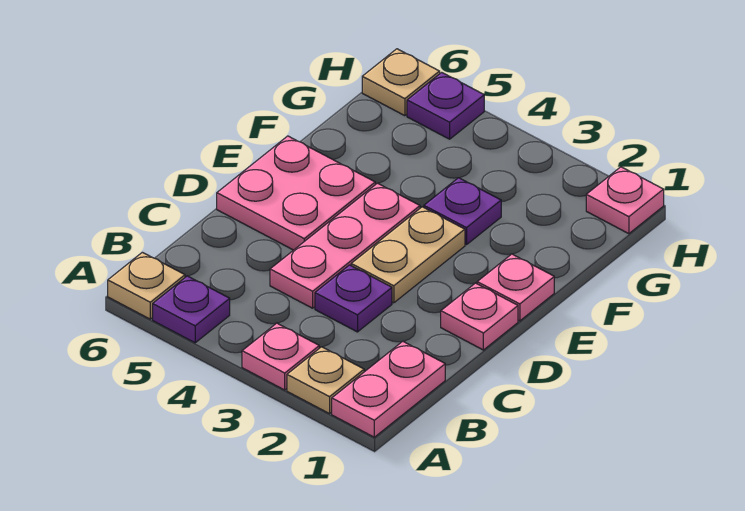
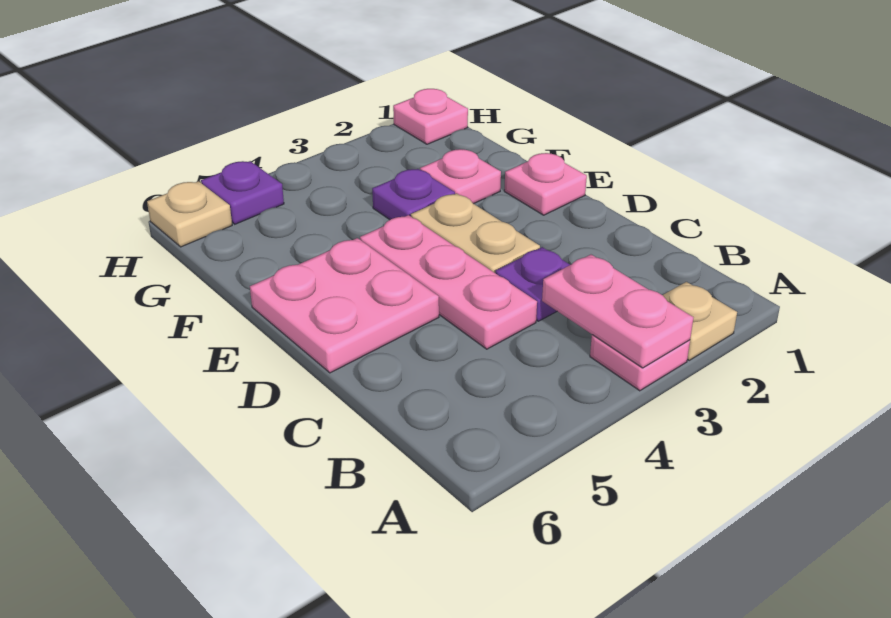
pink 1x2 plate [332,341,445,437] -> pink 1x2 plate moved to [542,255,693,368]
purple 1x1 plate [153,276,230,343] -> none
tan 1x1 plate [108,252,185,319] -> none
pink 1x1 plate [441,283,518,350] -> pink 1x1 plate moved to [420,149,501,204]

